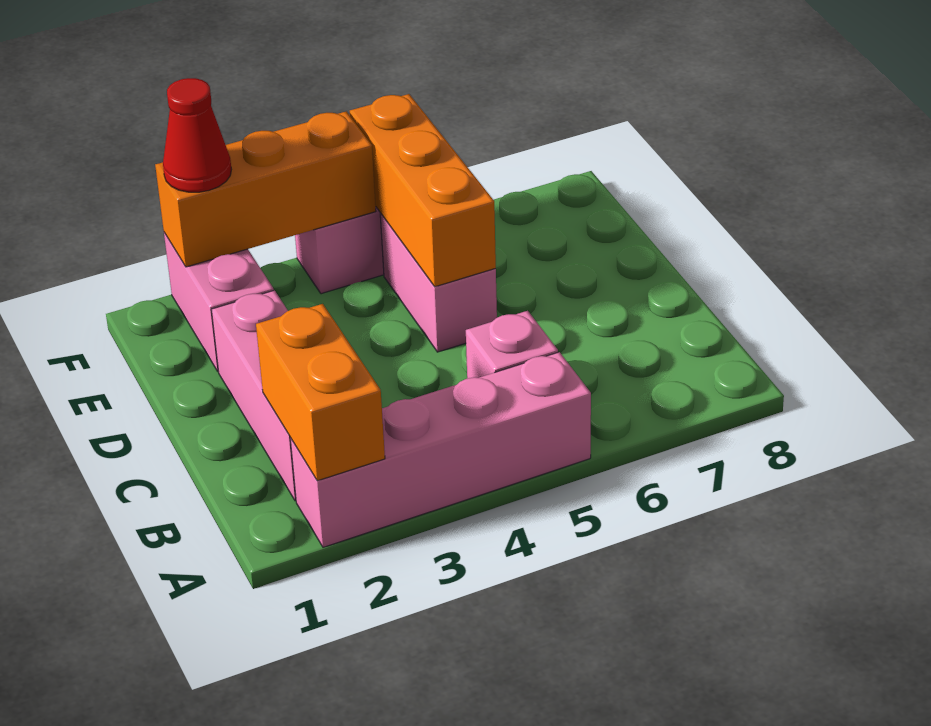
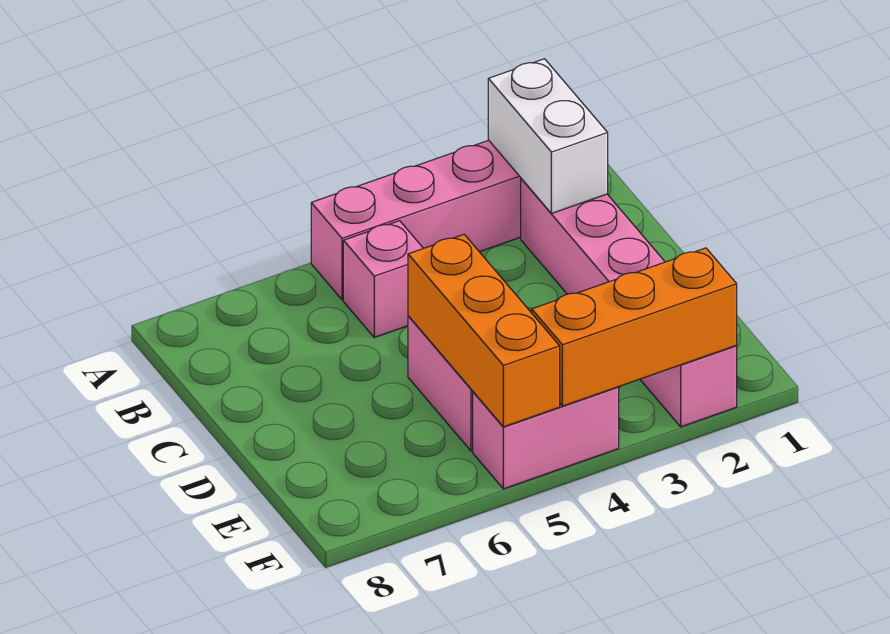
orange 1x2 brick [256,304,385,481] -> white 1x2 brick [488,59,608,213]
red 1x1 cone [163,78,231,192] -> none

